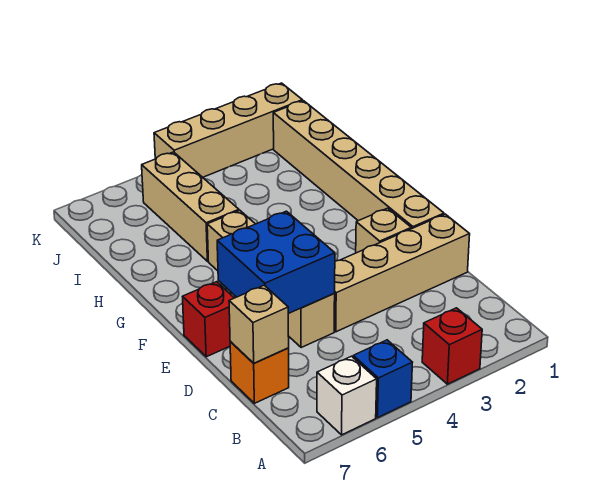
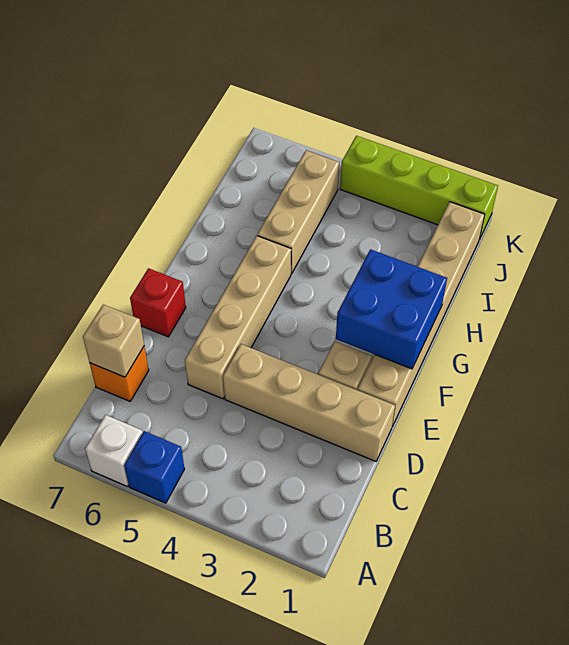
red 1x1 brick [422,308,482,384] -> none
blue 2x2 brick [217,211,335,314] -> blue 2x2 brick moved to [336,249,447,369]
tan 1x4 brick [154,83,302,177] -> lime 1x4 brick [340,136,498,240]

